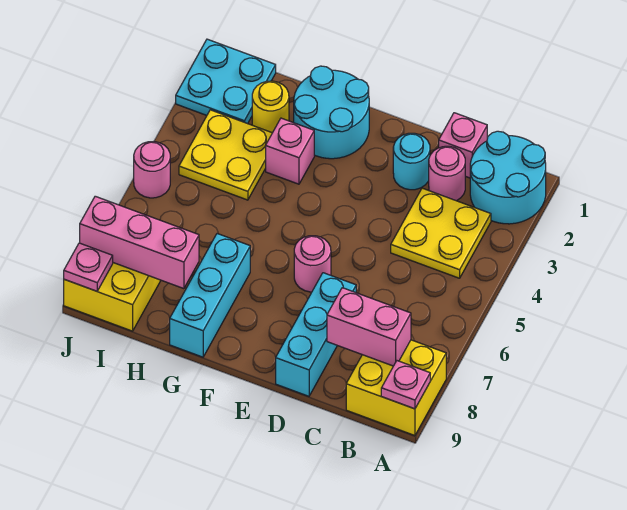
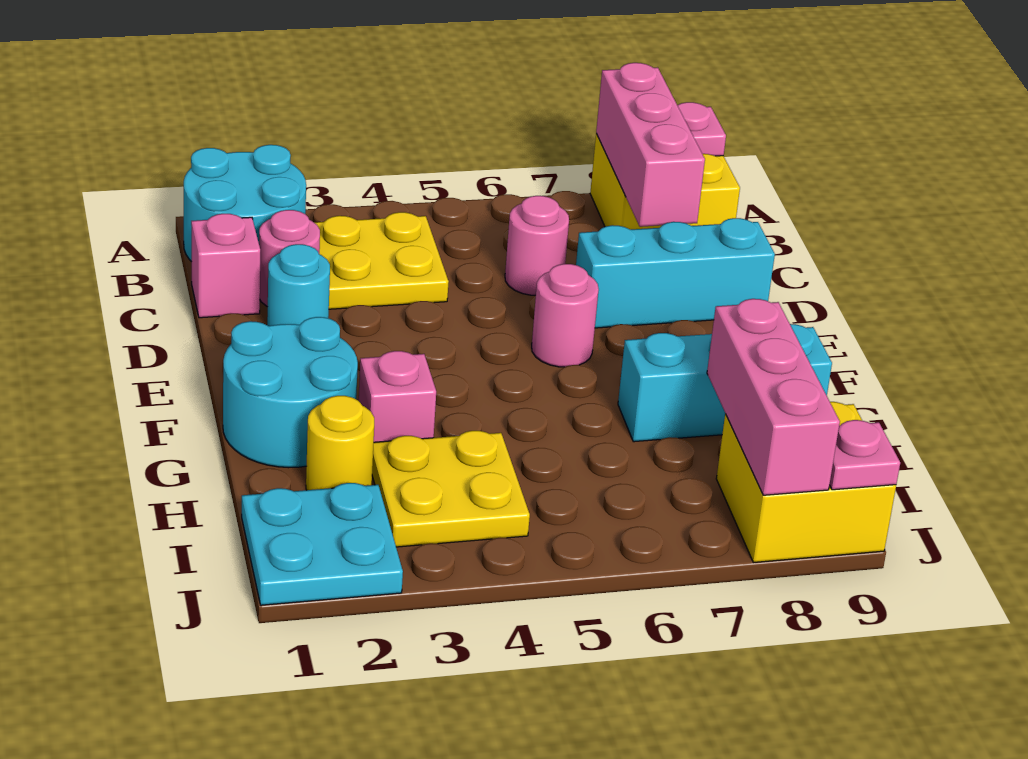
pink 1x2 brick [327,288,411,366] -> pink 1x3 brick [596,63,705,227]
pink 1x1 round brick [134,142,170,198] -> pink 1x1 round brick moved to [505,196,569,295]

